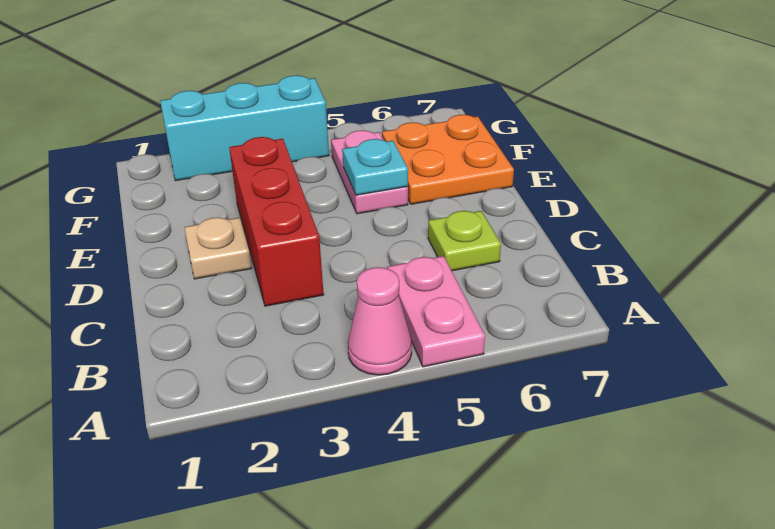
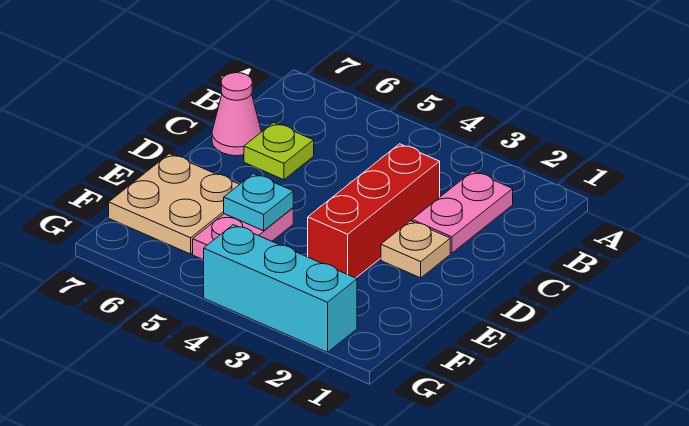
pink 1x1 cone [348,267,412,375] -> pink 1x1 cone moved to [212,73,261,156]
pink 1x2 plate [387,256,485,367] -> pink 1x2 plate moved to [412,171,513,253]
orange 2x2 plate [382,115,514,204] -> tan 2x2 plate [109,154,239,254]

